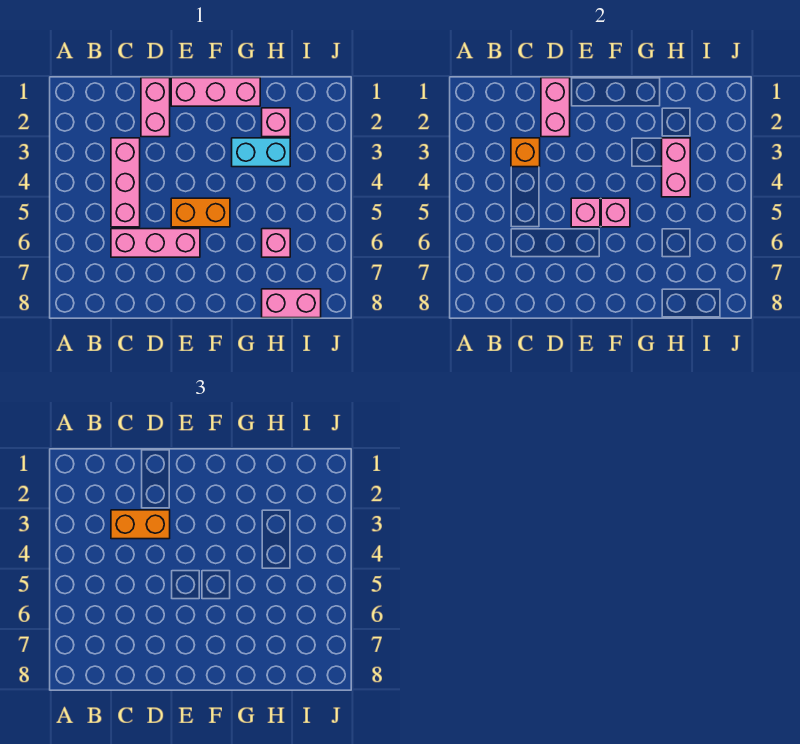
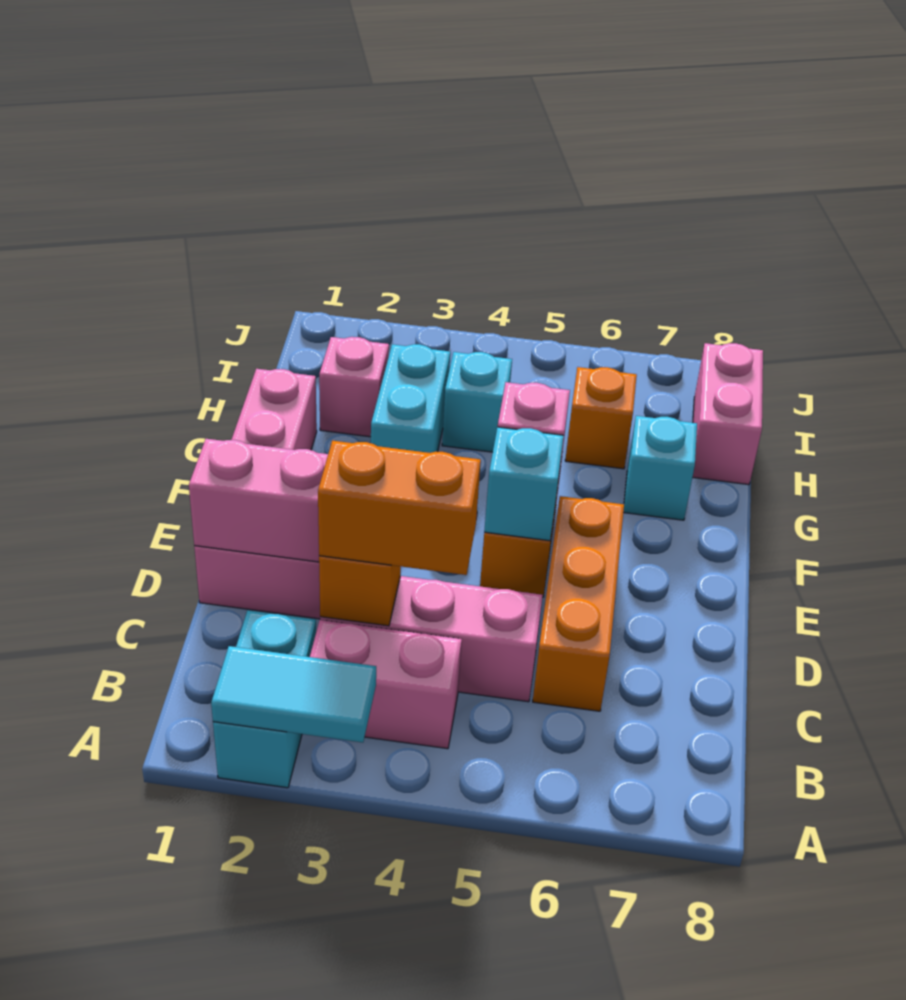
none -> cyan 1x2 brick [213,610,316,788]
none -> cyan 1x2 tile [211,646,376,742]
orange 1x2 brick [111,510,170,539] -> orange 1x2 brick turned to [318,441,481,575]
pink 1x3 brick [111,229,200,257] -> orange 1x3 brick [533,496,624,711]
pink 1x1 brick [571,198,600,227] -> cyan 1x1 brick [484,427,564,541]
none -> cyan 1x1 brick [623,416,697,520]
pink 1x2 brick [662,138,690,197] -> pink 1x2 brick moved to [310,620,462,749]
none -> cyan 1x1 brick [442,352,512,452]
pink 1x1 brick [262,229,290,257] -> orange 1x1 brick [565,367,637,469]

